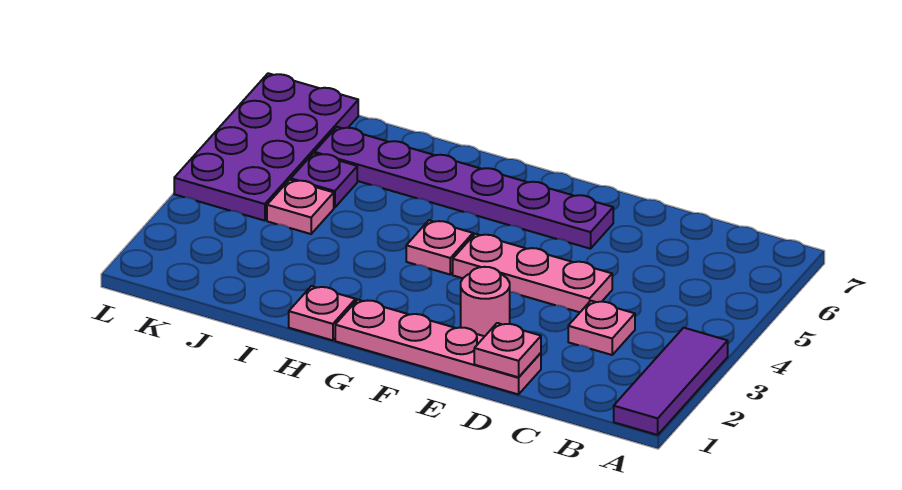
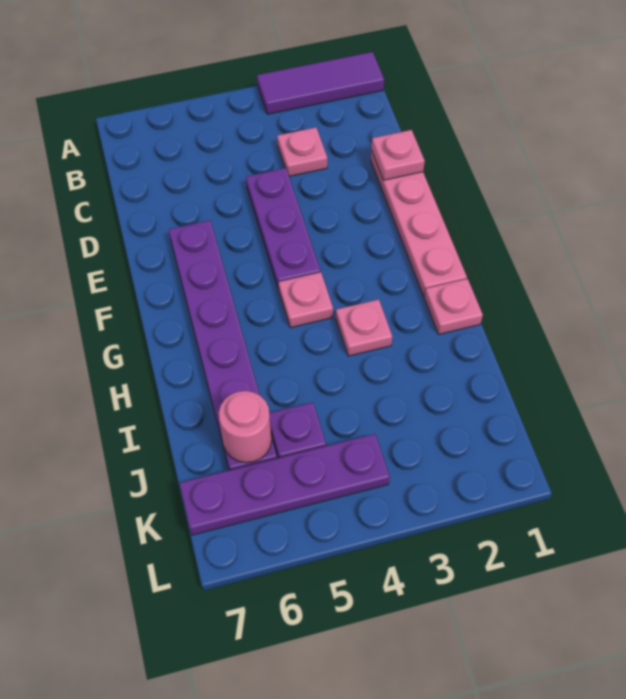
pink 1x3 plate [453,234,612,312] -> purple 1x3 plate [246,168,321,290]
pink 1x1 round brick [461,267,510,336] -> pink 1x1 round brick moved to [219,391,272,463]
pink 1x1 plate [267,180,334,234] -> pink 1x1 plate moved to [336,300,392,356]
purple 2x4 plate [174,73,358,221] -> purple 1x4 plate [180,434,390,535]

